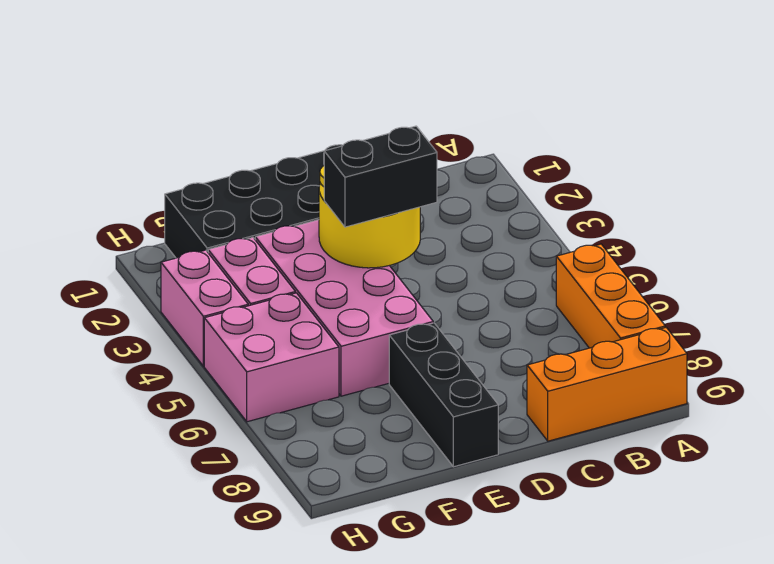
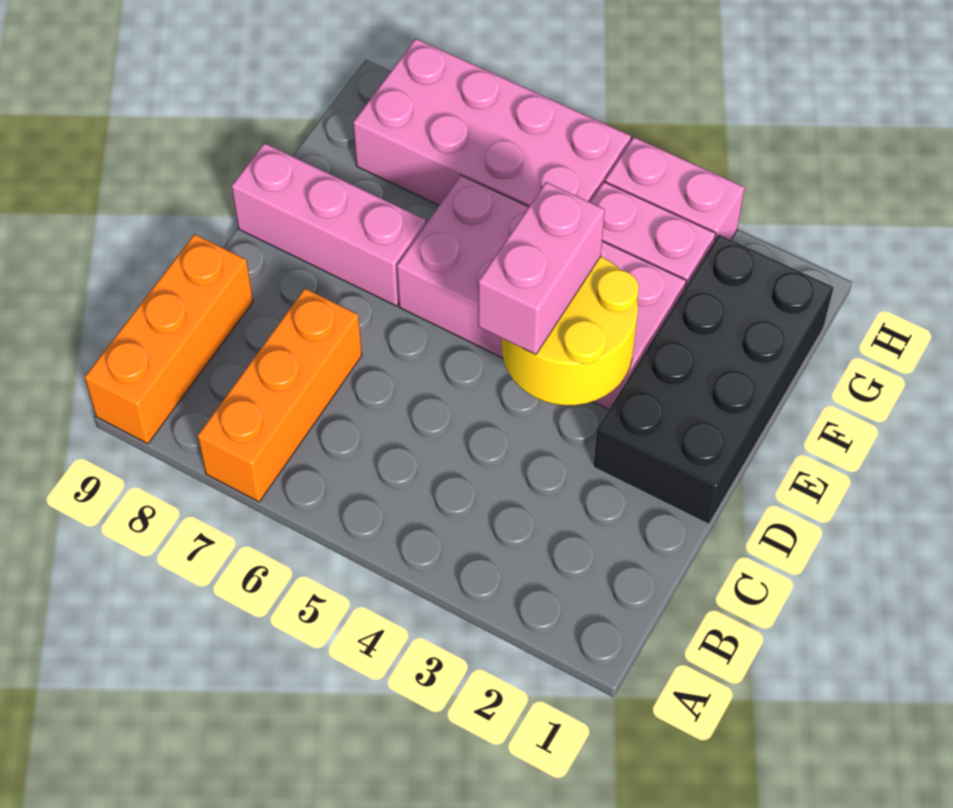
orange 1x3 brick [556,244,665,348] -> orange 1x3 brick turned to [198,289,362,502]
black 1x2 brick [324,126,437,227] -> pink 1x2 brick [478,182,605,355]
black 1x3 brick [389,323,498,467] -> pink 1x3 brick [232,143,426,306]
pink 2x2 brick [204,293,339,422] -> pink 2x4 brick [353,39,631,207]

